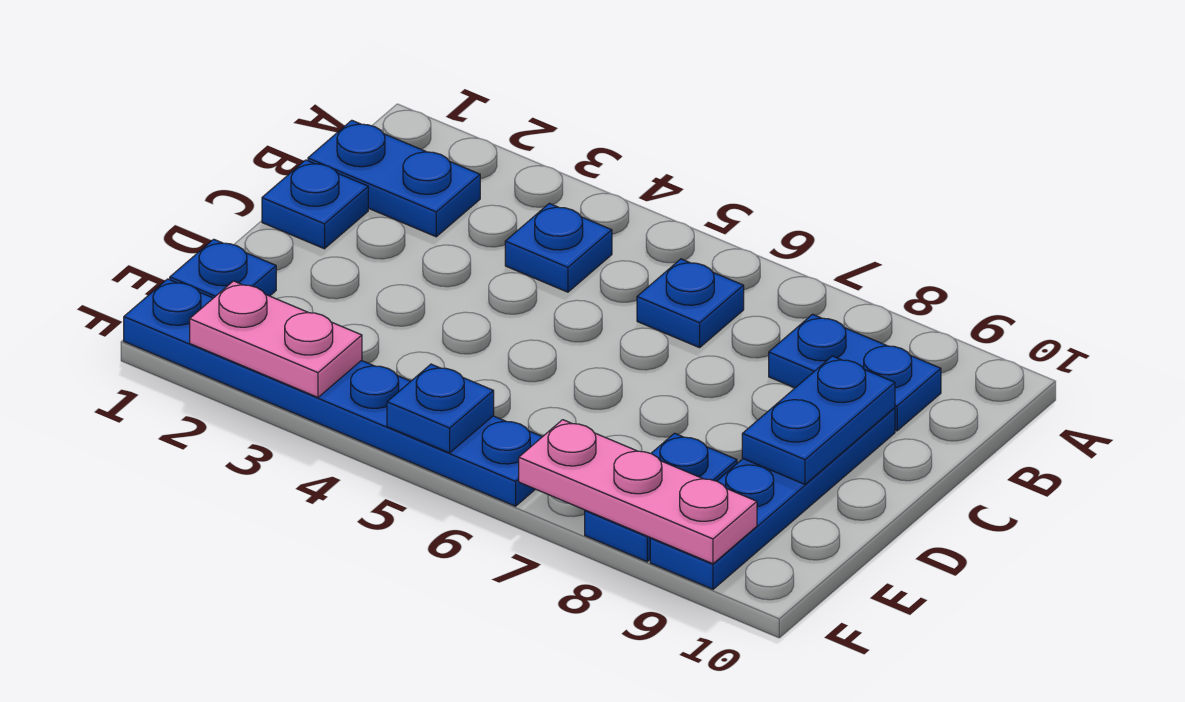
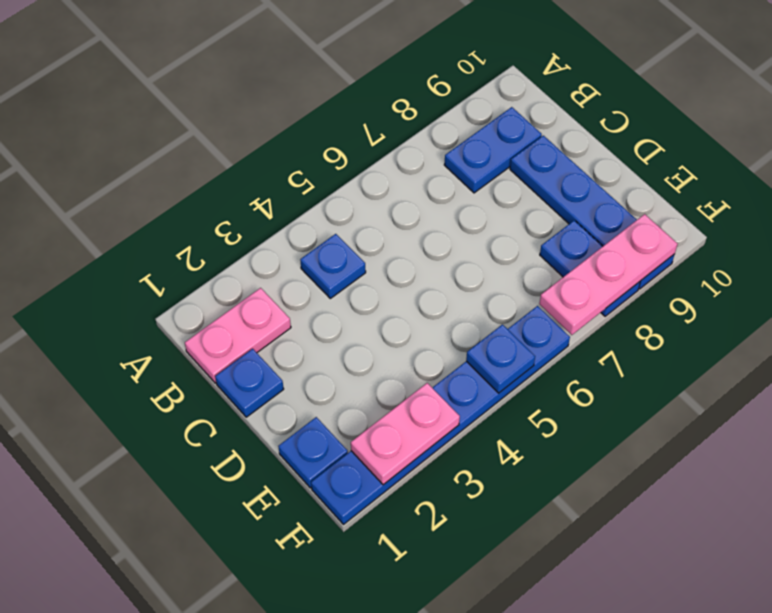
blue 1x2 plate [308,120,480,237] -> pink 1x2 plate [185,288,291,383]
blue 1x1 plate [637,259,744,348] -> none
blue 1x2 plate [742,356,895,484] -> none

